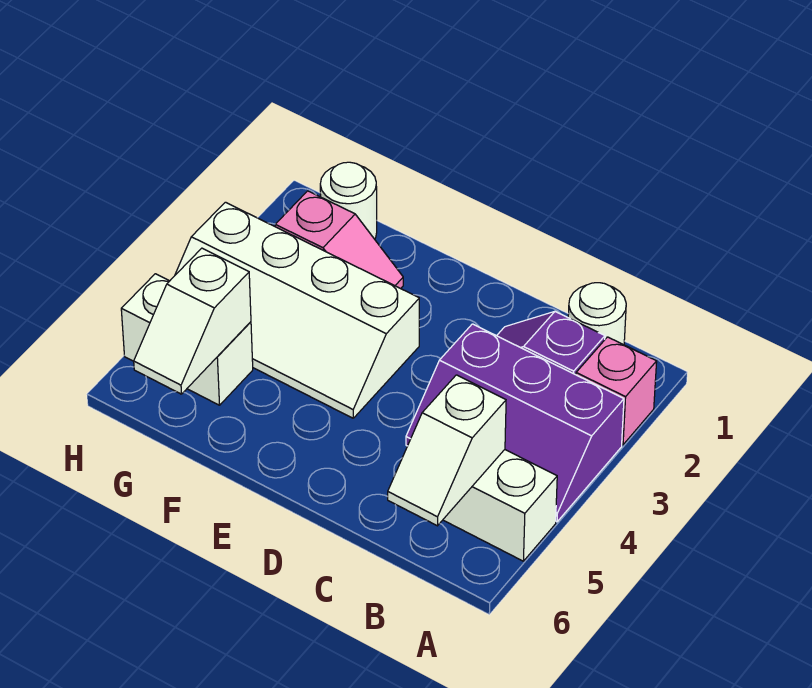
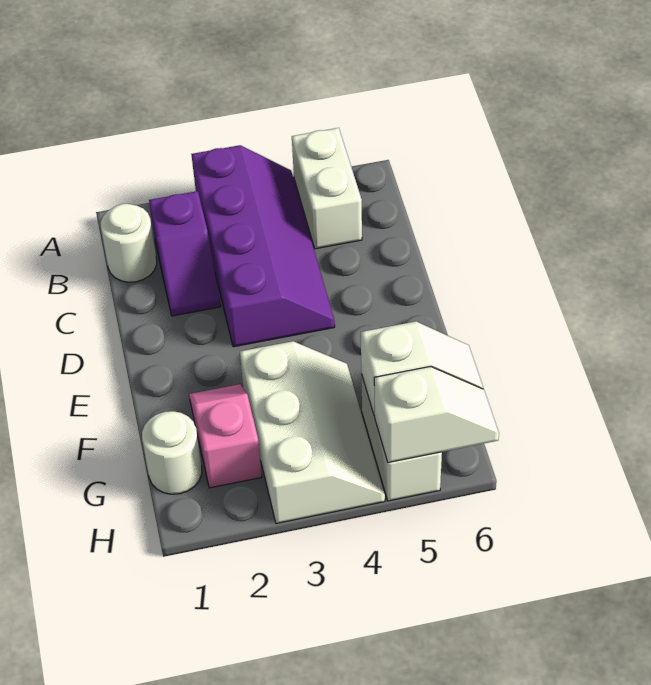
pink 1x1 brick [576,337,657,445] -> none
purple 2x3 slope [406,324,624,522] -> purple 2x4 slope [191,145,335,347]
white 1x2 slope [388,375,506,526] -> white 1x2 slope moved to [374,366,499,463]
white 2x4 slope [175,202,419,418] -> white 2x3 slope [240,341,385,523]

